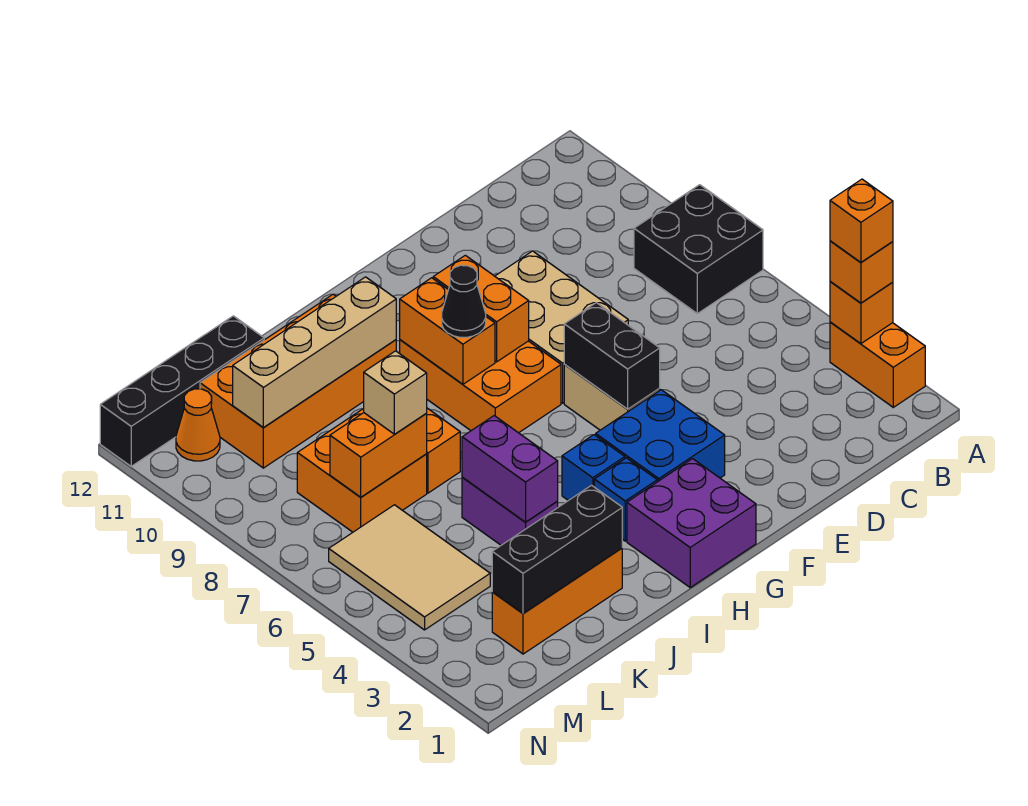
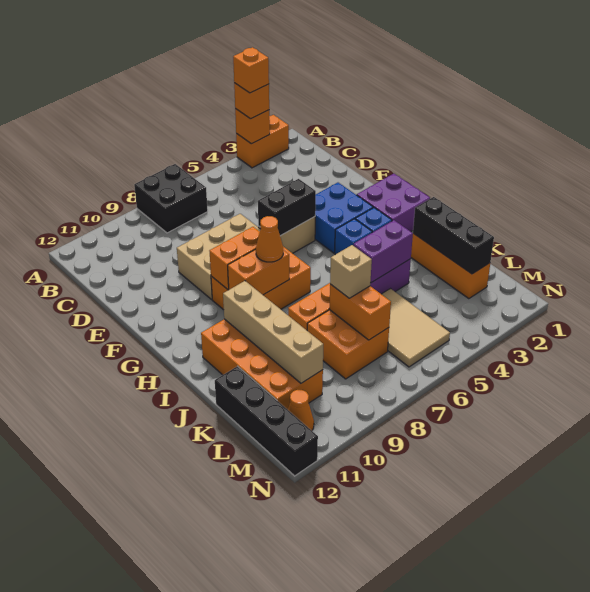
black 1x1 cone [442,265,486,337] -> orange 1x1 cone [256,216,283,262]
tan 2x3 tile [329,505,490,630] -> tan 2x3 tile turned to [382,289,450,367]

